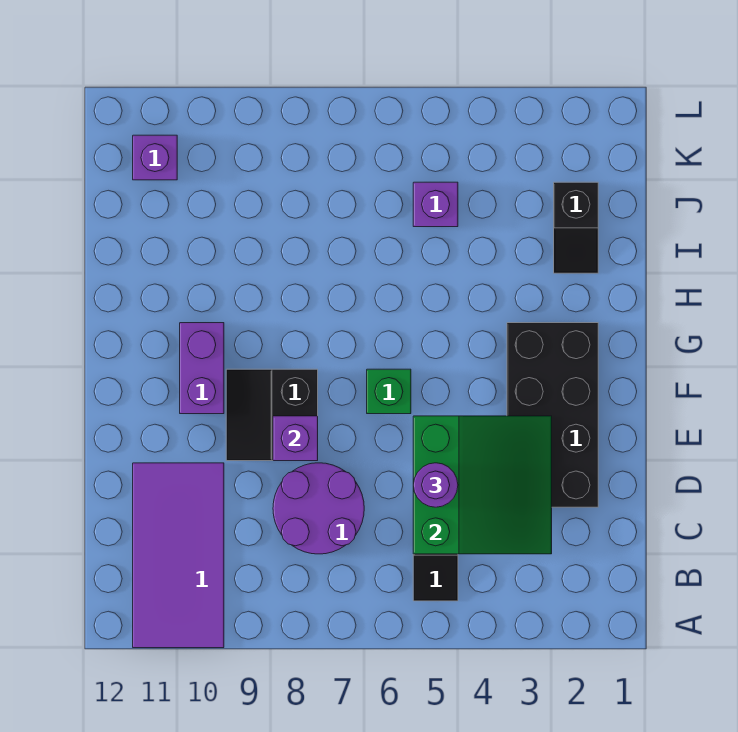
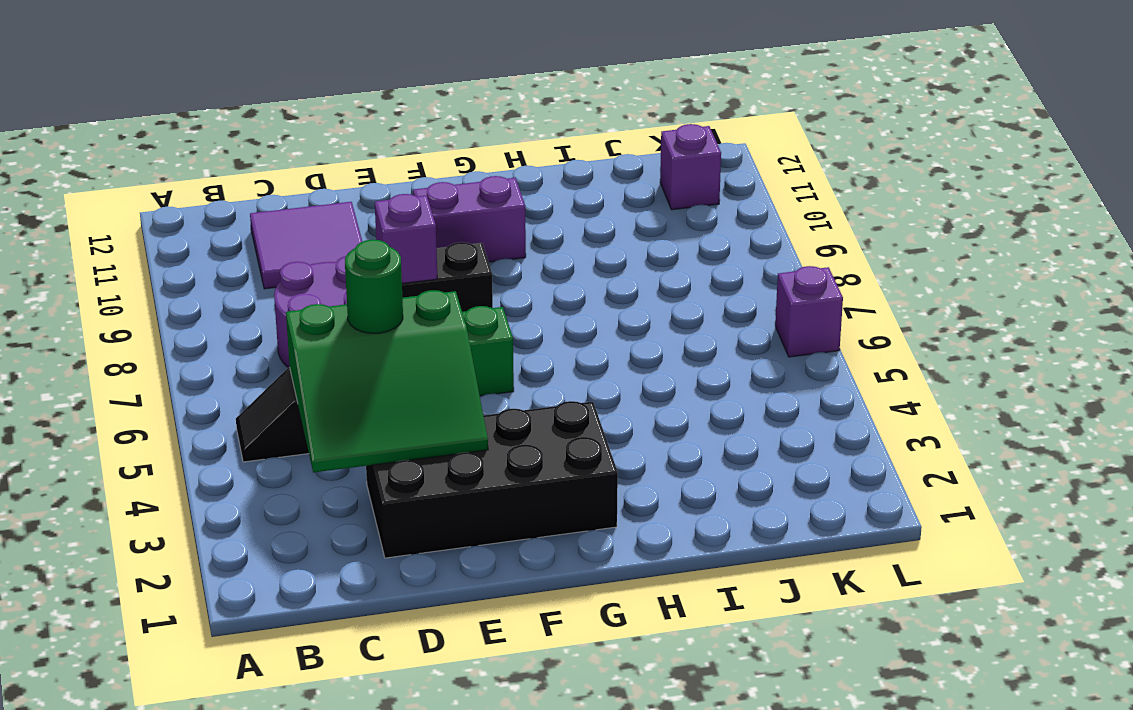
purple 2x4 tile [133,463,224,648] -> purple 2x2 tile [250,202,362,289]
purple 1x1 round brick [413,463,458,507] -> green 1x1 round brick [345,240,403,333]
black 1x2 slope [554,182,598,273] -> none
purple 1x1 brick [413,182,458,227] -> purple 1x1 brick moved to [775,266,843,357]

